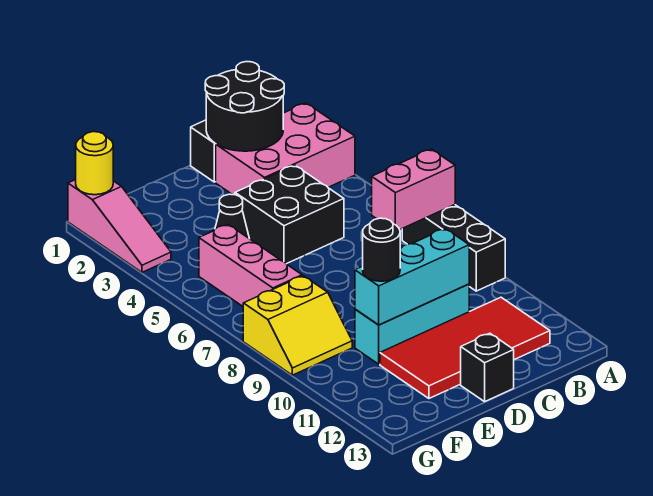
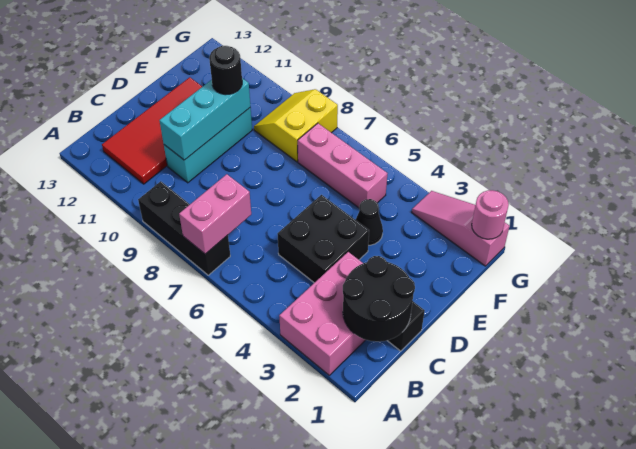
black 1x1 brick [461,333,514,402] -> none
yellow 1x1 round brick [76,132,113,195] -> pink 1x1 round brick [472,190,509,239]

